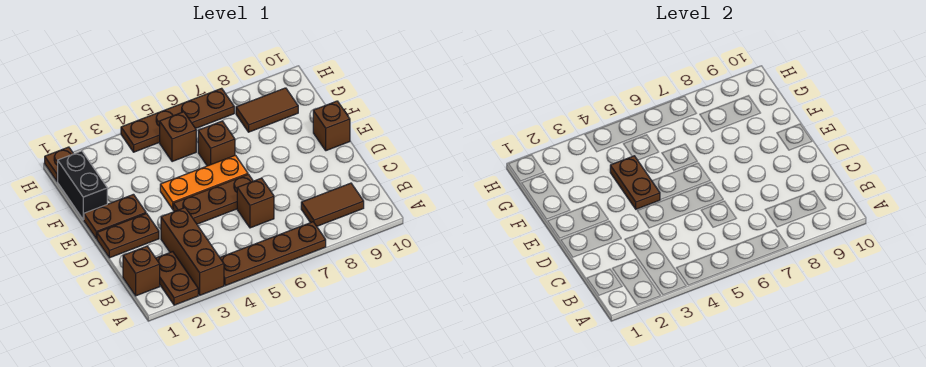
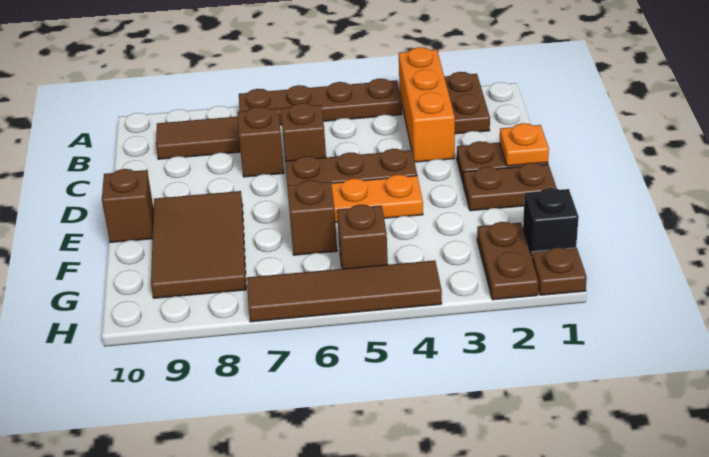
brown 1x3 brick [161,208,224,295] -> orange 1x3 brick [399,47,455,162]
brown 1x1 brick [123,246,160,296] -> brown 1x1 brick moved to [238,107,284,177]
none -> orange 1x1 plate [500,123,549,166]
brown 1x2 plate [610,156,660,209] -> brown 1x2 plate moved to [477,222,539,300]
black 1x2 brick [58,151,107,220] -> black 1x1 brick [523,188,579,257]
brown 1x2 tile [236,88,298,132] -> brown 2x3 tile [151,191,246,298]
brown 1x4 plate [121,88,234,152] -> brown 1x4 tile [247,260,442,322]

